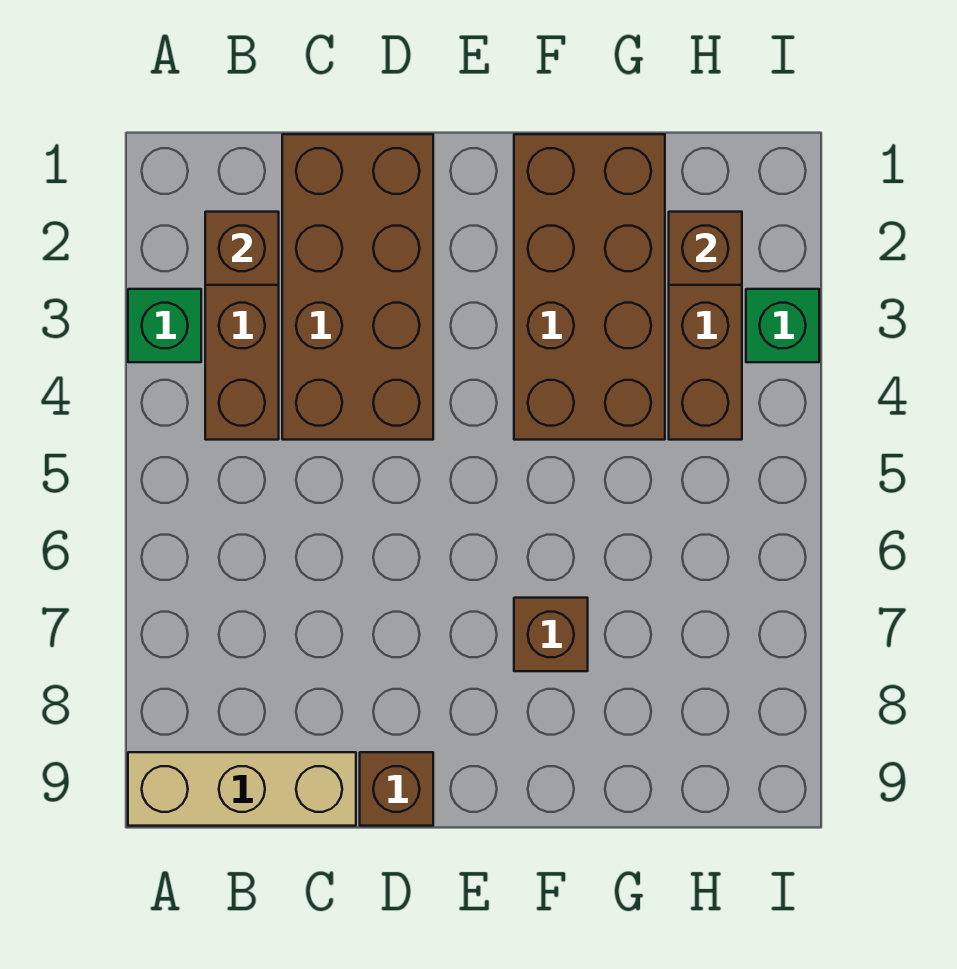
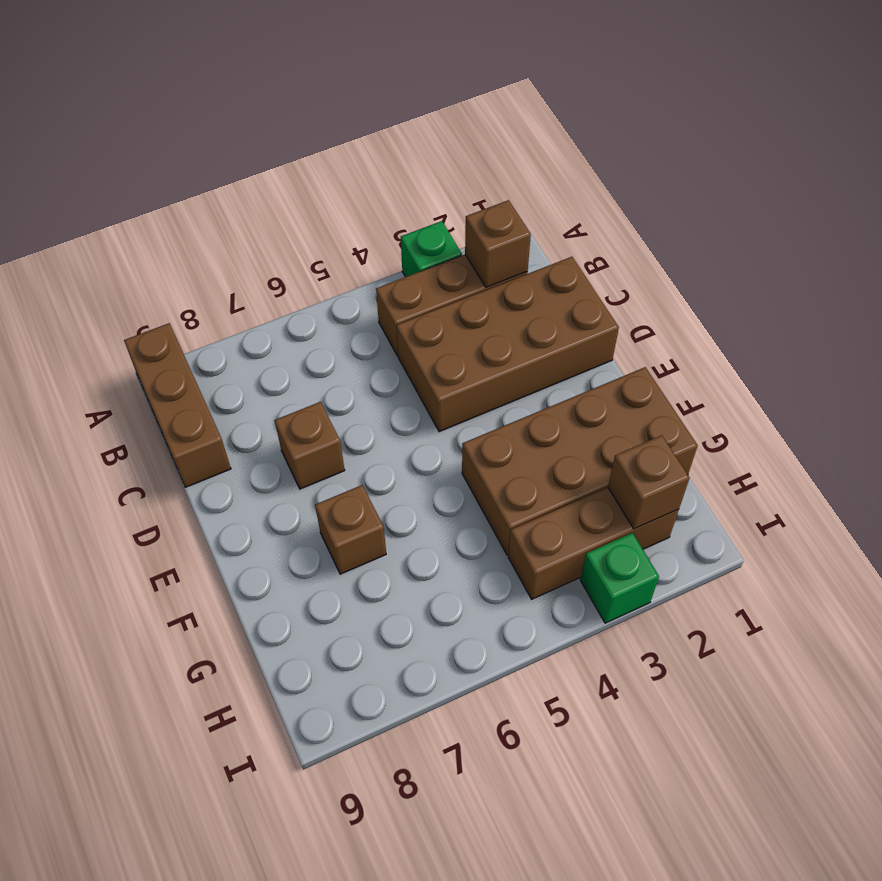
tan 1x3 brick [128,752,356,826] -> brown 1x3 brick [124,323,231,487]
brown 1x1 brick [360,752,433,826] -> brown 1x1 brick moved to [274,402,345,489]

